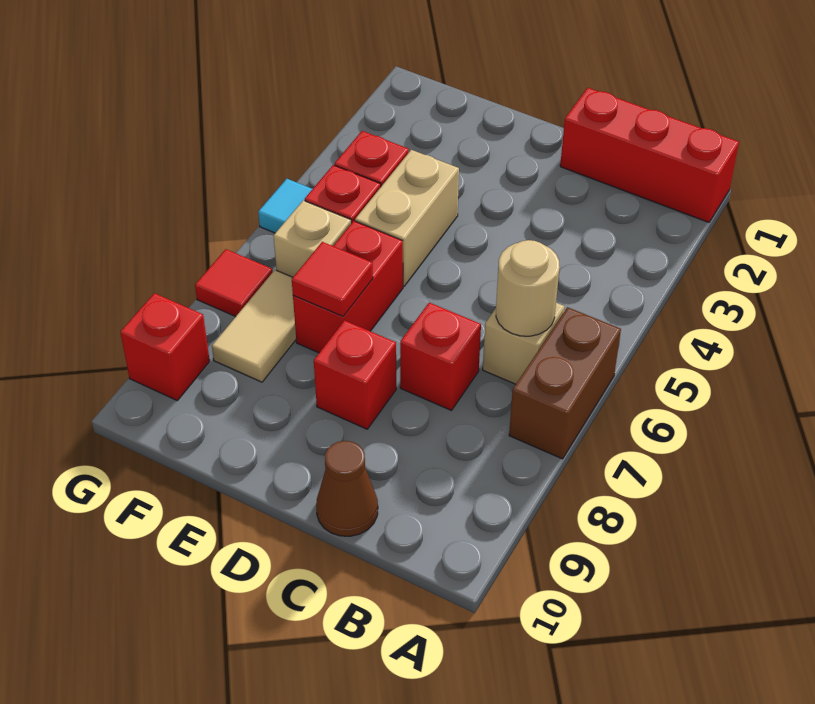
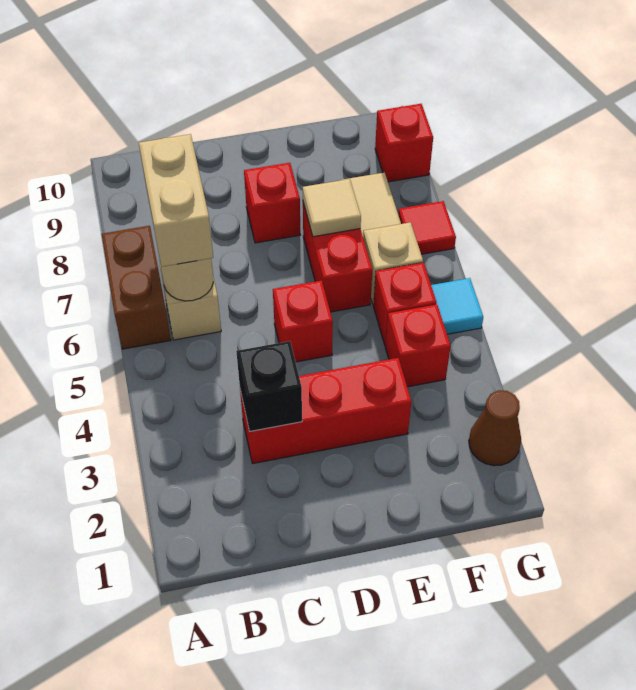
red 1x3 brick [560,88,739,222] -> red 1x3 brick moved to [240,358,411,464]
none -> black 1x1 brick [236,341,302,432]
red 1x1 brick [400,303,481,411] -> red 1x1 brick moved to [273,280,333,362]
brown 1x1 cone [316,441,378,536] -> brown 1x1 cone moved to [469,390,521,466]
tan 1x2 brick [355,150,459,286] -> tan 1x2 brick moved to [139,134,213,267]
red 1x1 tile [292,242,373,316] -> tan 1x1 tile [303,179,361,237]

